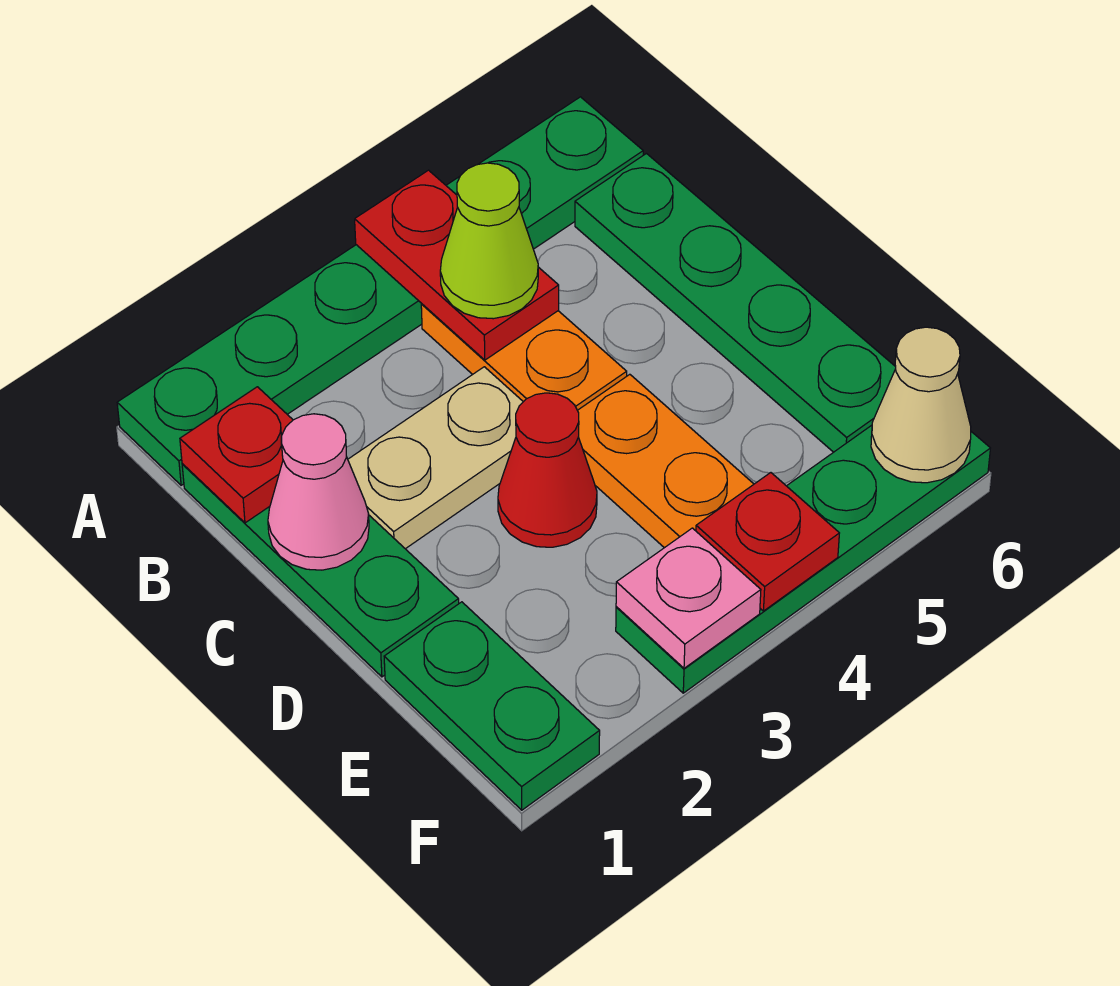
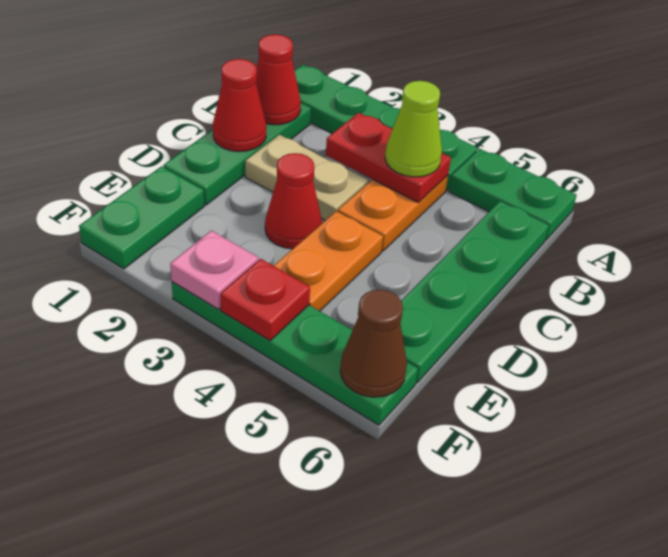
red 1x2 plate [355,170,559,360] -> red 1x2 plate turned to [326,113,451,202]
red 1x1 plate [180,387,293,523] -> red 1x1 cone [256,34,301,125]
pink 1x1 cone [268,414,369,570] -> red 1x1 cone [213,59,267,152]
tan 1x1 cone [871,327,971,483] -> brown 1x1 cone [340,290,407,397]

